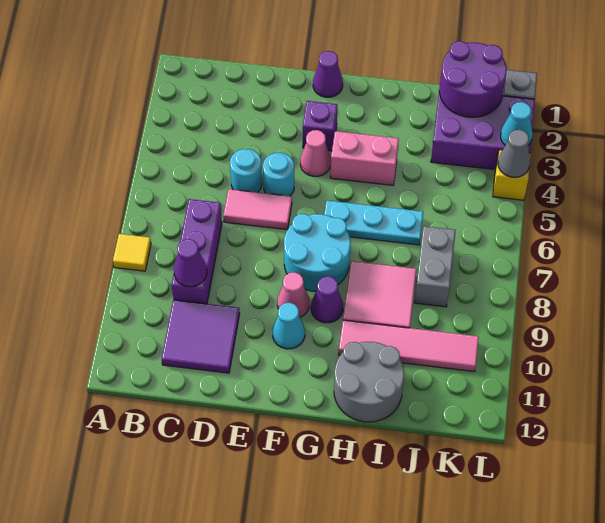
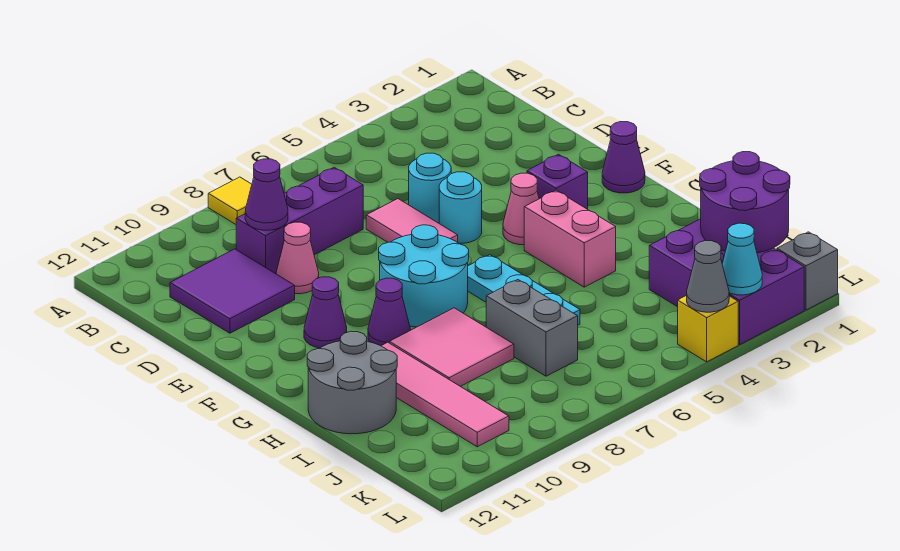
pink 1x1 cone [277,272,309,317] -> pink 1x1 cone moved to [276,222,319,294]
cyan 1x1 cone [273,303,305,349] -> purple 1x1 cone [304,277,347,348]
grey 1x2 brick [414,226,456,307] -> grey 1x2 brick turned to [486,280,578,376]

